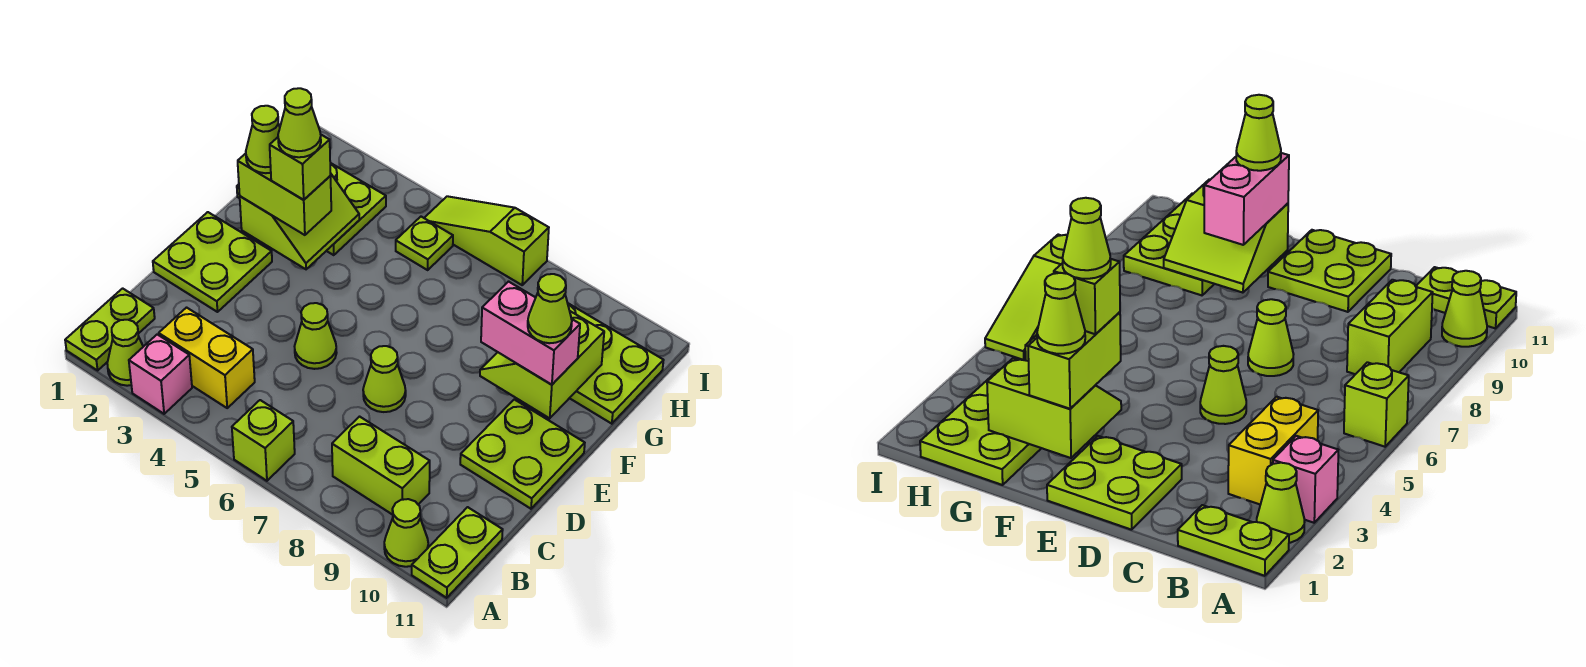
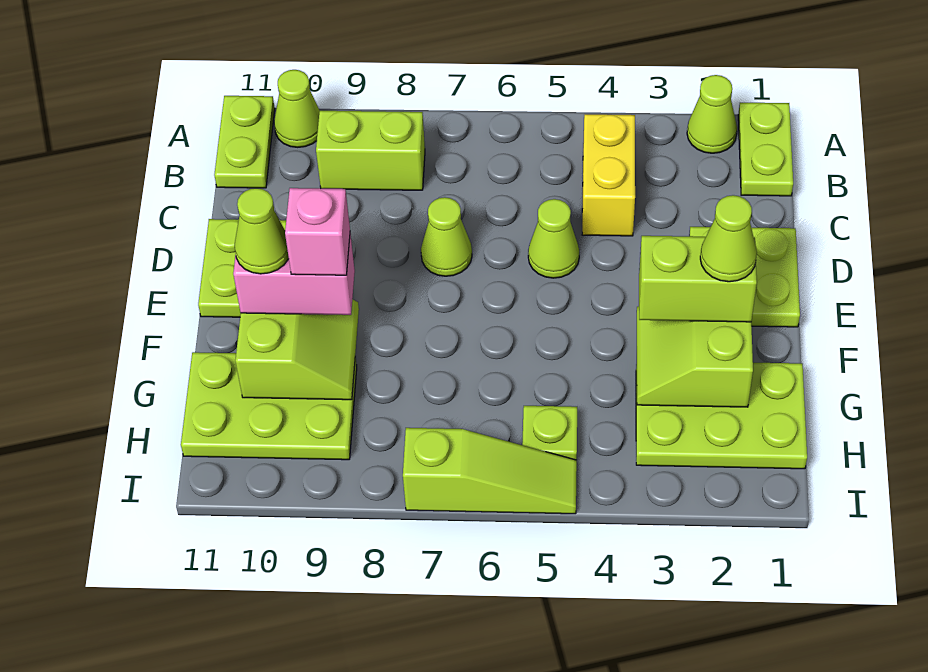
pink 1x1 brick [129,334,192,414] -> pink 1x1 brick moved to [285,188,350,275]
lime 1x1 brick [232,400,295,481] -> none
yellow 1x2 brick [159,308,255,408] -> yellow 1x2 brick turned to [582,114,635,236]
lime 1x1 brick [270,135,331,200] -> none
lime 1x1 cone [278,88,321,157] -> none

